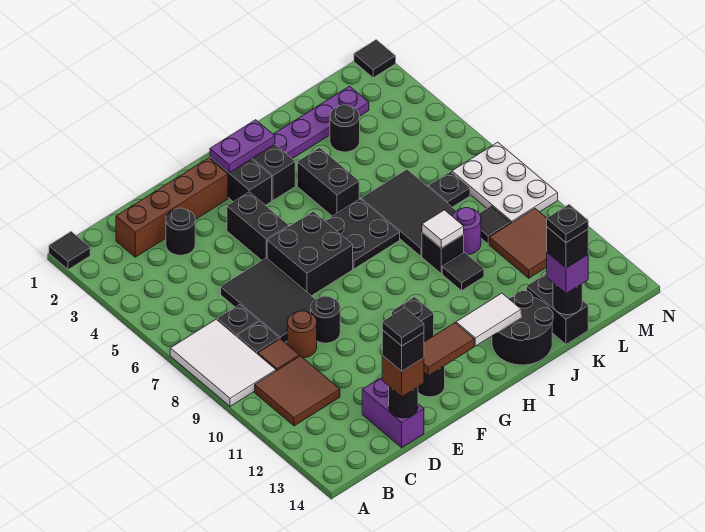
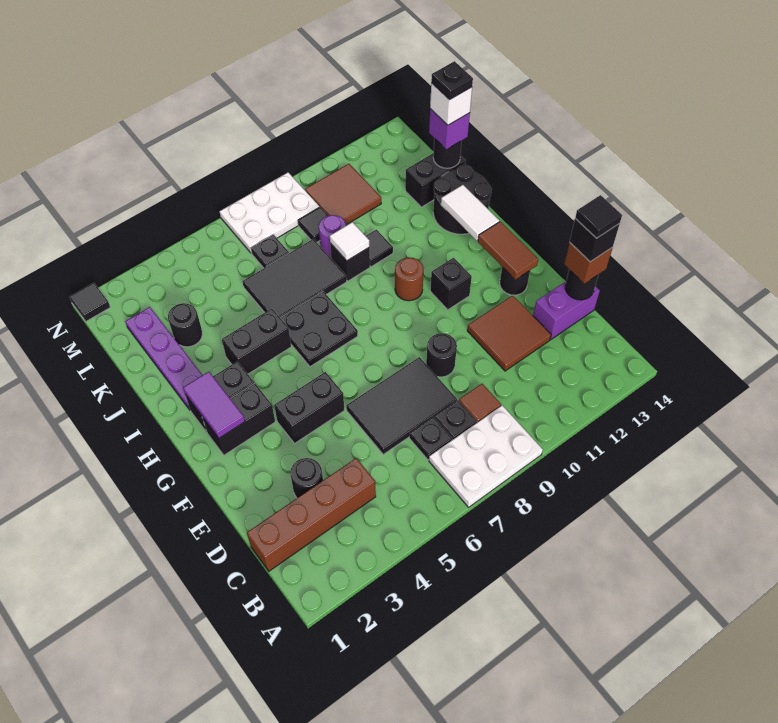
black 1x1 tile [49,232,90,270] -> none
white 2x3 tile [170,319,276,406] -> white 2x3 plate [429,405,543,507]
brown 2x2 tile [255,356,340,426] -> brown 2x2 tile moved to [467,295,551,371]
brown 1x4 brick [116,158,228,257] -> brown 1x4 brick turned to [247,458,376,571]
brown 1x1 round brick [287,311,317,358] -> brown 1x1 round brick moved to [395,257,424,301]
black 2x2 brick [267,211,353,296] -> none
purple 1x2 plate [210,120,275,173] -> purple 1x2 tile [183,372,245,438]
black 1x1 brick [547,227,588,268] -> white 1x1 brick [430,83,472,125]

